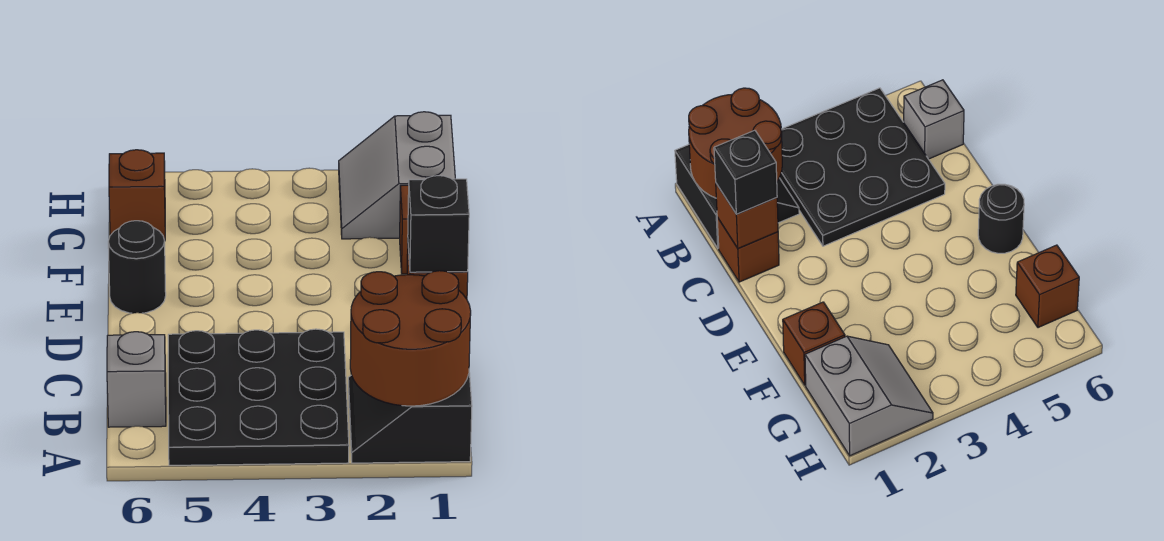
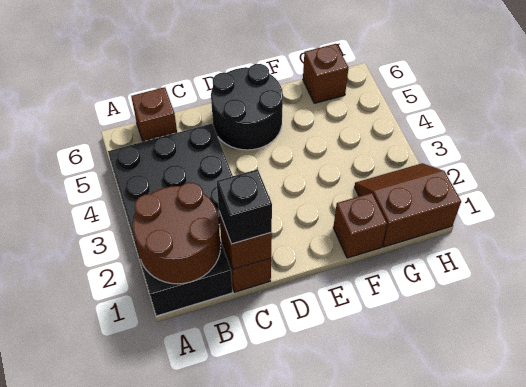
grey 1x1 brick [107,332,166,427] -> brown 1x1 brick [131,87,177,142]
black 1x1 round brick [108,221,166,313] -> black 2x2 round brick [211,64,283,150]
grey 2x2 slope [339,112,455,239] -> brown 2x2 slope [355,163,461,247]

